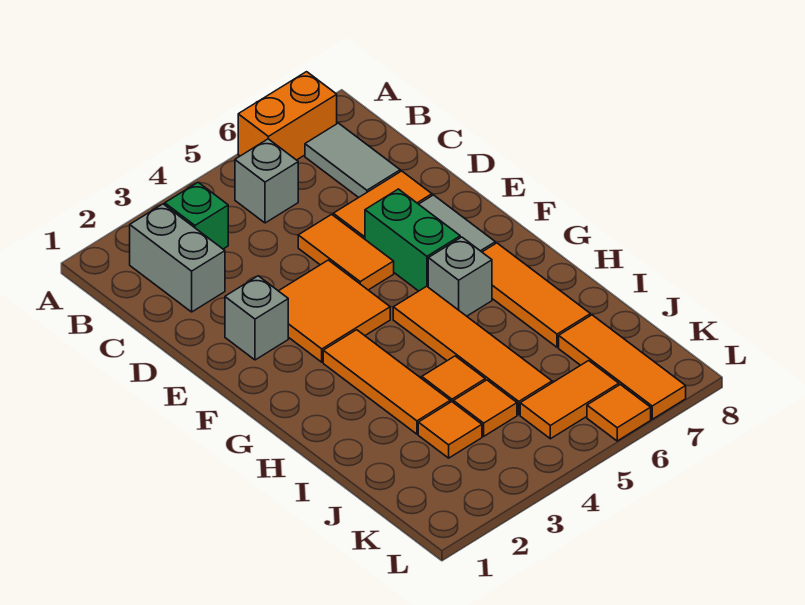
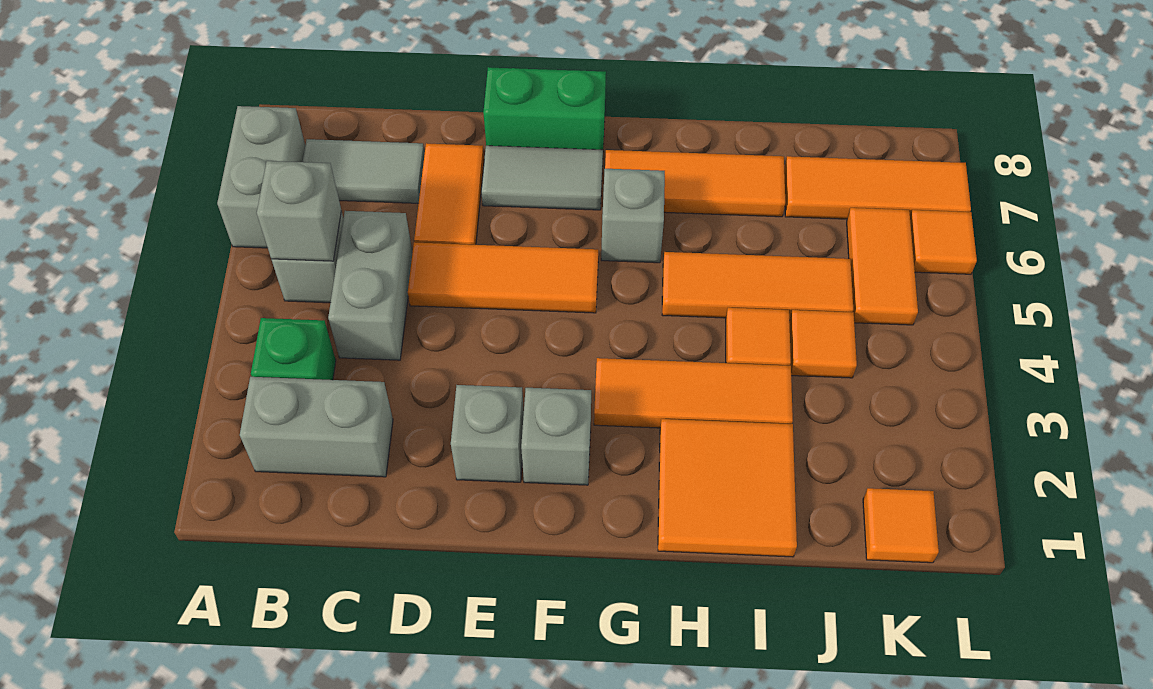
orange 1x2 brick [238,72,337,160] -> grey 1x2 brick [217,106,305,248]
none -> grey 1x1 brick [257,161,341,261]
none -> grey 1x2 brick [328,211,413,360]
orange 1x2 tile [298,214,394,290] -> orange 1x3 tile [408,242,598,313]
orange 2x2 tile [279,260,390,362] -> orange 2x2 tile moved to [658,419,797,557]
green 1x2 brick [365,189,460,291] -> green 1x2 brick moved to [483,67,606,150]
none -> grey 1x1 brick [521,388,591,485]
orange 1x4 tile [393,286,552,415] -> orange 1x3 tile [662,252,853,320]
orange 1x1 tile [418,402,482,458] -> orange 1x1 tile moved to [863,488,939,563]

